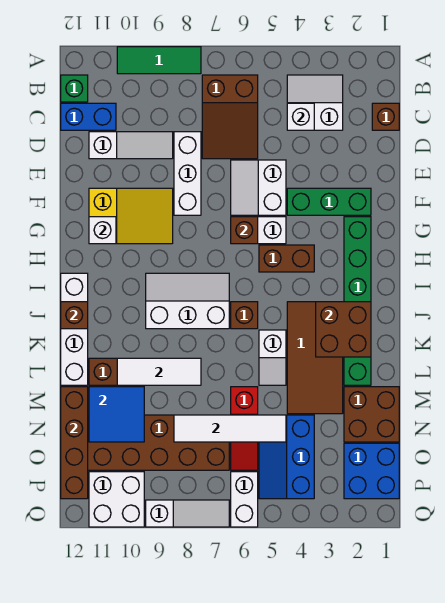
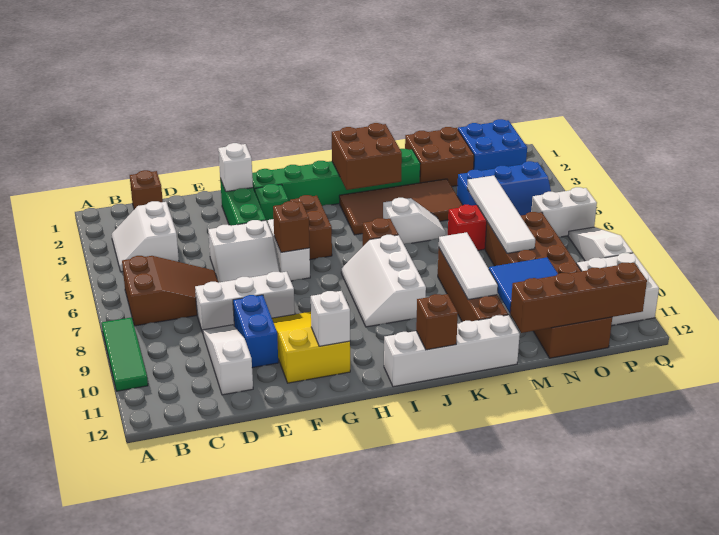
green 1x1 brick [61,75,88,102] -> green 1x1 brick moved to [255,184,288,223]
white 1x1 brick [287,103,314,130] -> white 1x1 brick moved to [218,143,253,192]
blue 1x2 brick [61,103,116,130] -> blue 1x2 brick moved to [233,295,278,368]

